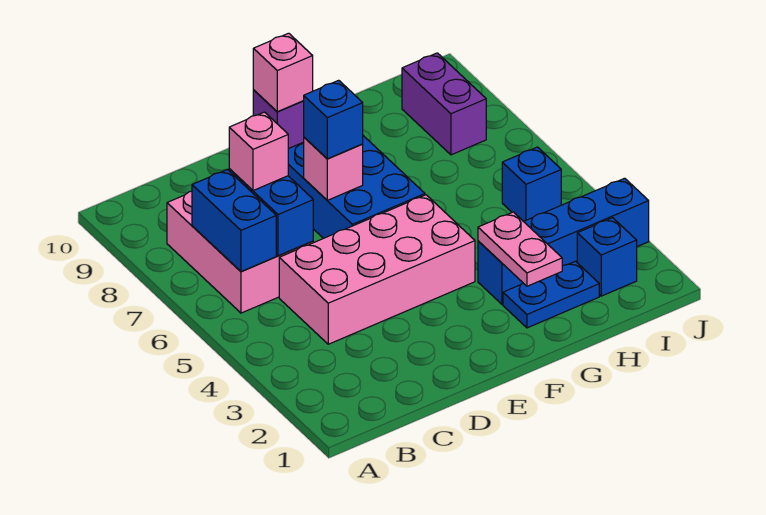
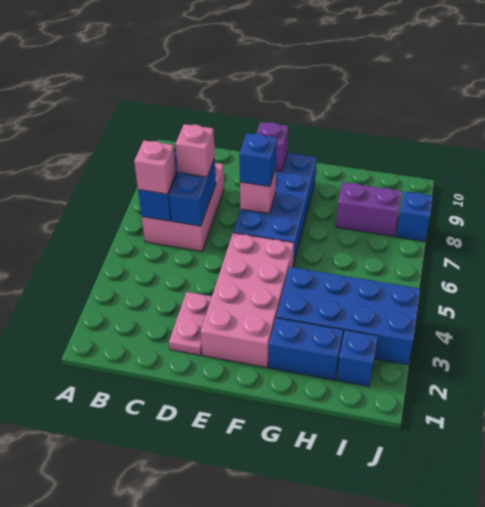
pink 2x4 brick [279,195,475,344] -> pink 2x4 brick turned to [201,233,294,368]
pink 1x1 brick [253,33,313,112] -> pink 1x1 brick moved to [134,140,176,194]
blue 1x2 plate [503,261,599,328] -> blue 1x2 brick [269,318,343,380]
pink 1x2 plate [478,212,562,286] -> pink 1x2 plate moved to [169,292,212,355]
blue 1x4 brick [478,178,649,304] -> blue 2x4 brick [276,267,420,365]
blue 1x1 brick [502,147,561,222] -> blue 1x1 brick moved to [396,191,433,241]
purple 1x2 brick [402,53,486,155] -> purple 1x2 brick turned to [336,182,402,237]

